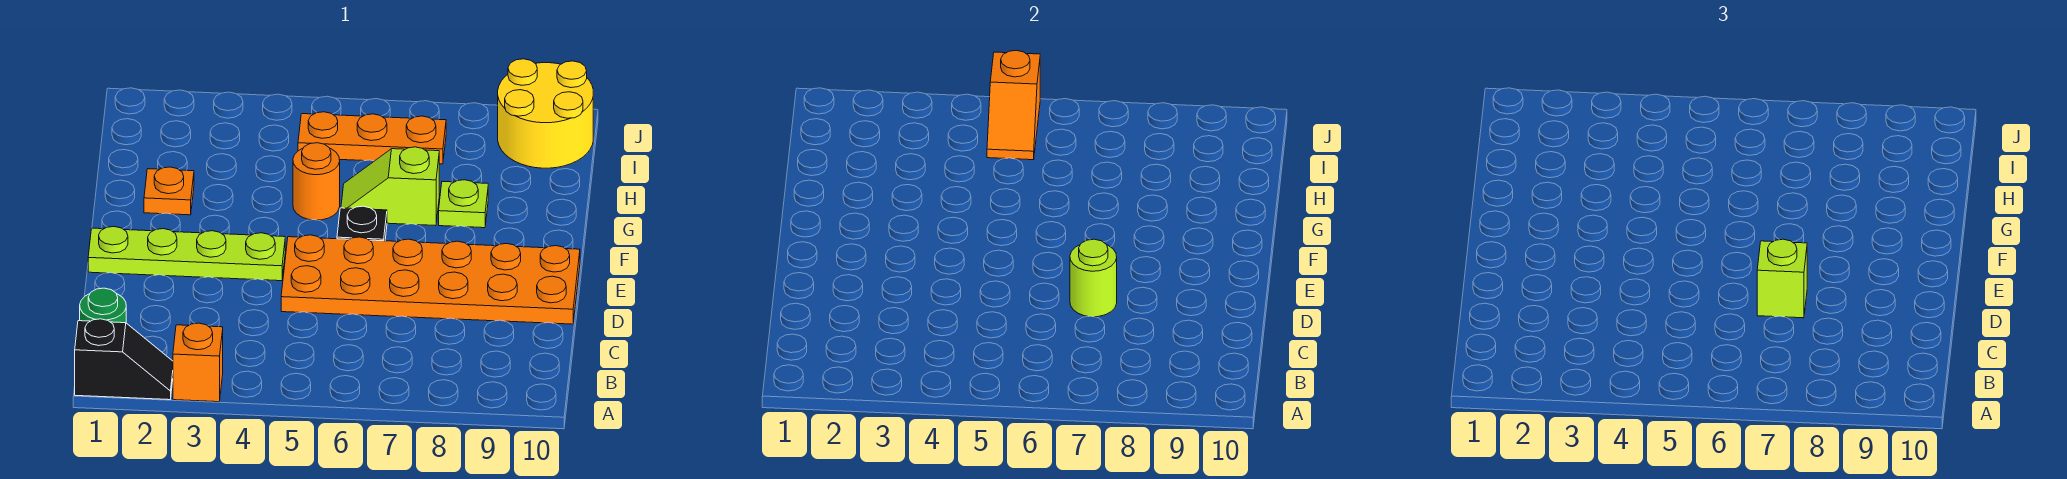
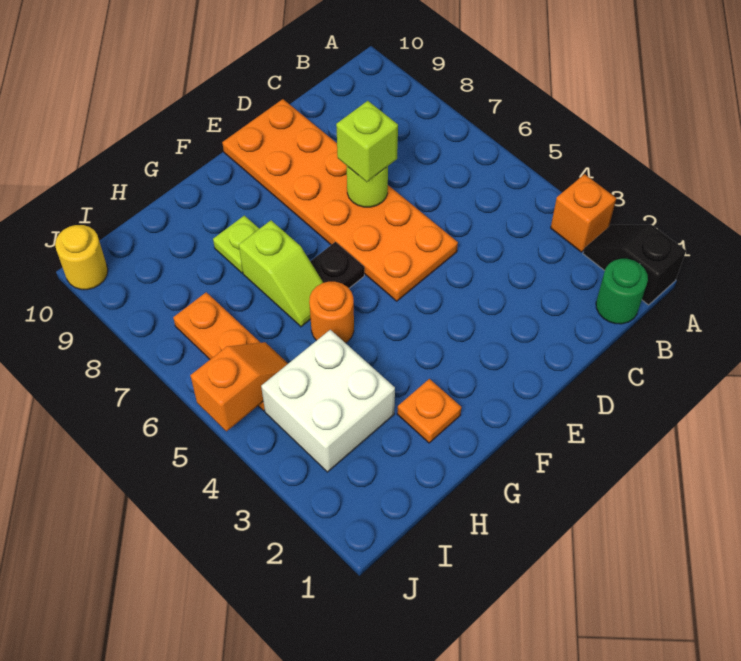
lime 1x4 plate [88,227,285,281] -> none
none -> white 2x2 brick [261,330,395,472]
yellow 2x2 round brick [498,59,593,168] -> yellow 1x1 round brick [55,225,108,290]

